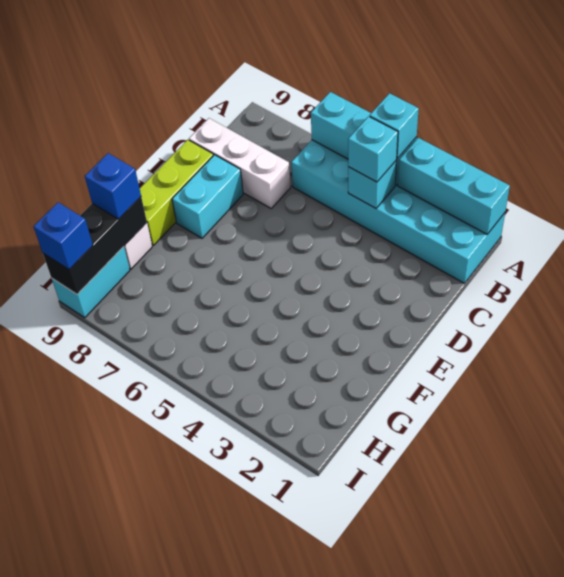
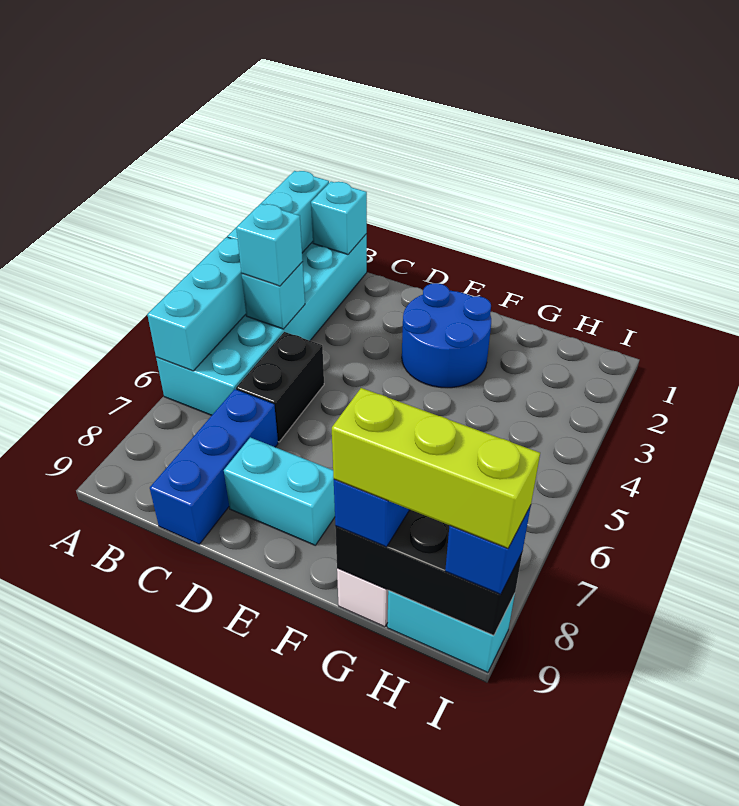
cyan 1x1 brick [370,93,419,158] -> cyan 1x1 brick moved to [311,182,367,254]
none -> black 1x2 brick [236,332,324,442]
white 1x3 brick [189,118,291,208] -> blue 1x3 brick [150,389,278,544]
lime 1x3 brick [140,140,213,245] -> lime 1x3 brick moved to [332,388,540,548]
none -> blue 2x2 round brick [402,283,491,388]

